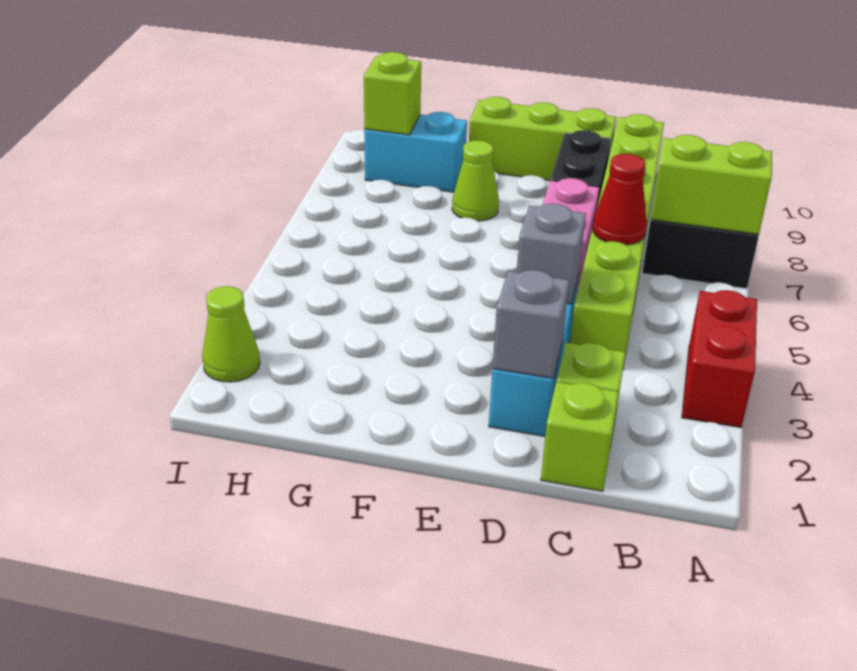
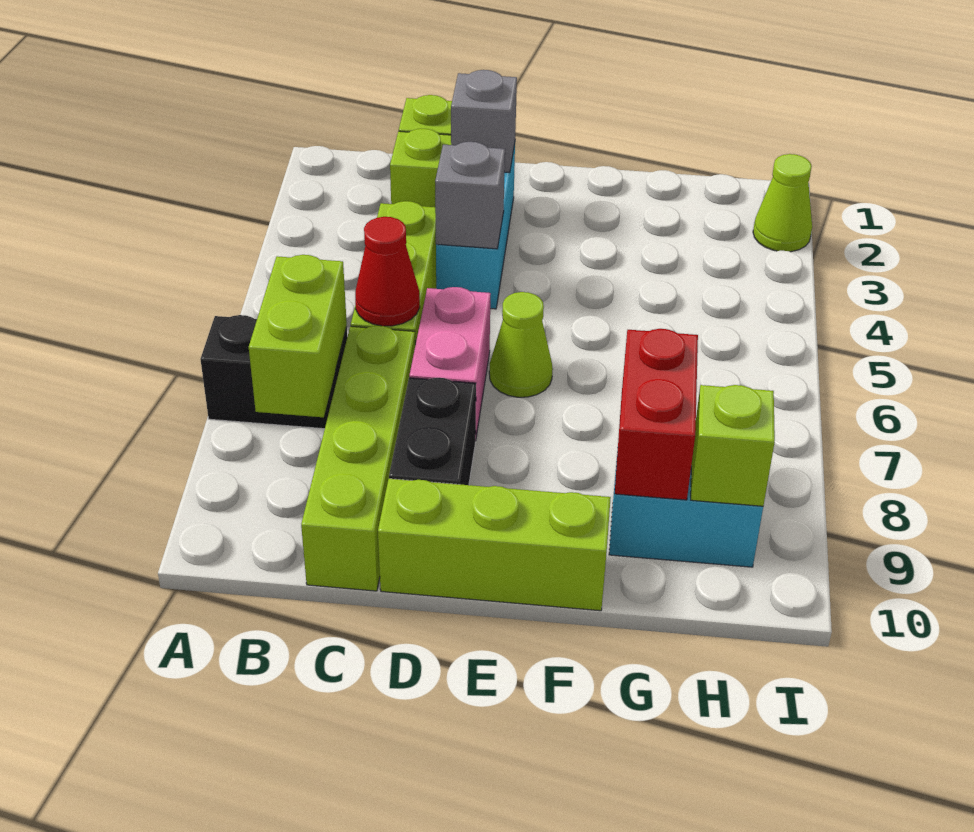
red 1x2 brick [682,290,757,427] -> red 1x2 brick moved to [615,329,698,500]
lime 1x2 brick [651,135,772,234] -> lime 1x2 brick turned to [249,255,347,417]
lime 1x1 cone [452,140,499,221] -> lime 1x1 cone moved to [489,292,553,397]

